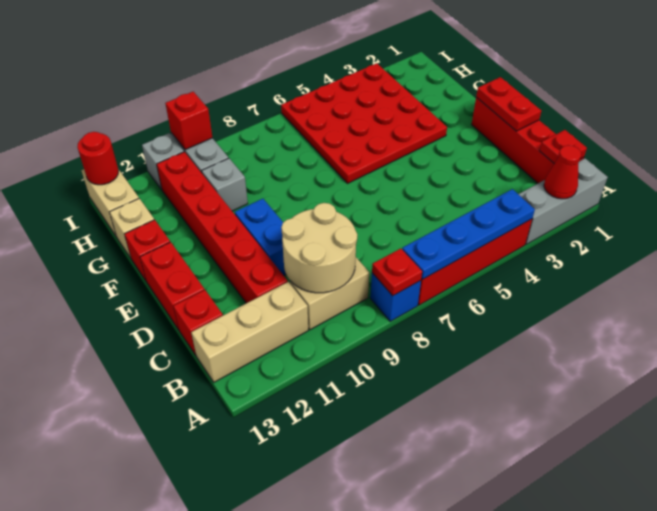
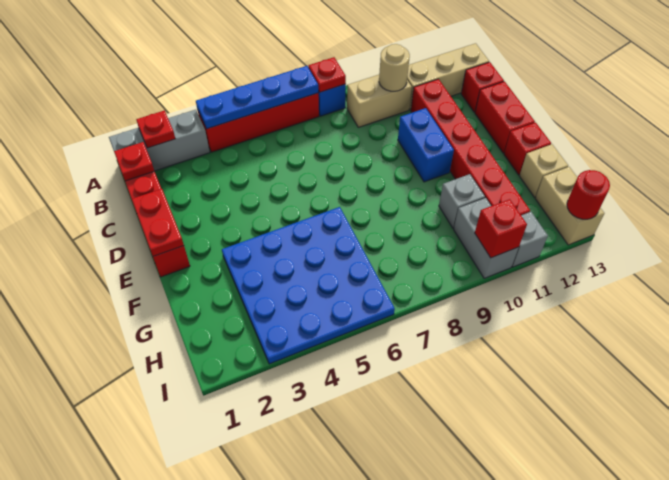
red 1x1 cone [544,145,581,199] -> red 1x1 plate [136,111,175,148]
tan 2x2 round brick [281,203,357,293] -> tan 1x1 round brick [379,44,410,91]
red 4x4 plate [281,63,447,183] -> blue 4x4 plate [222,207,395,364]

